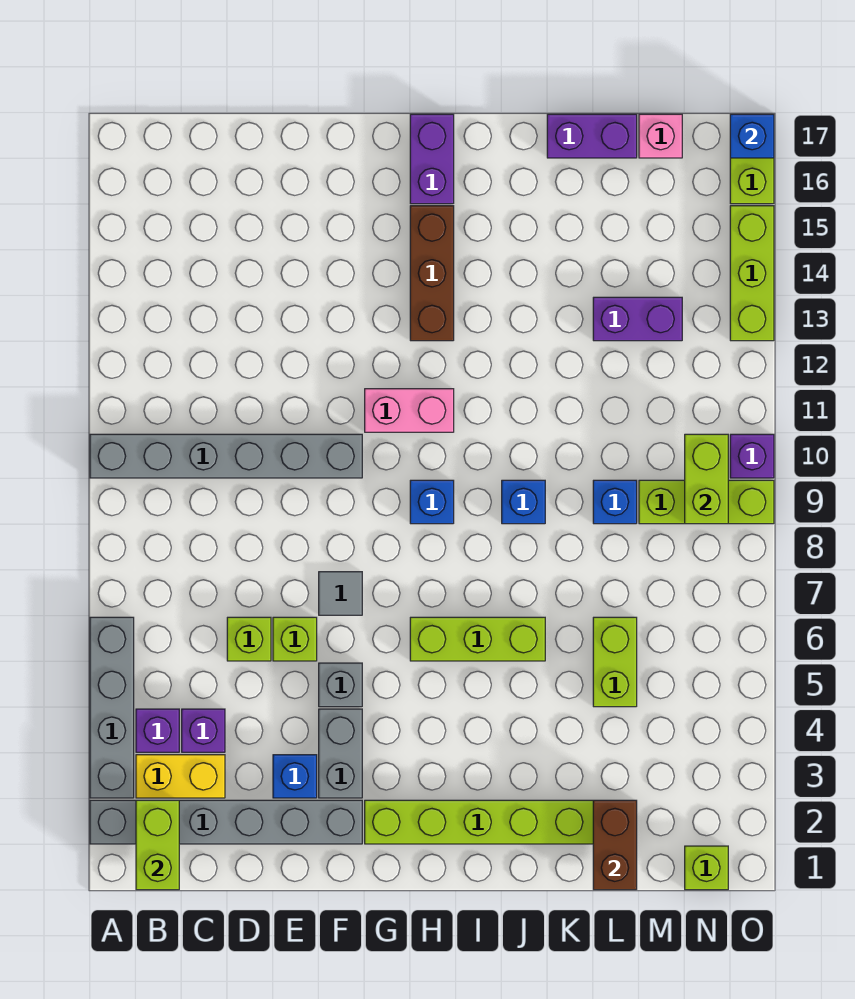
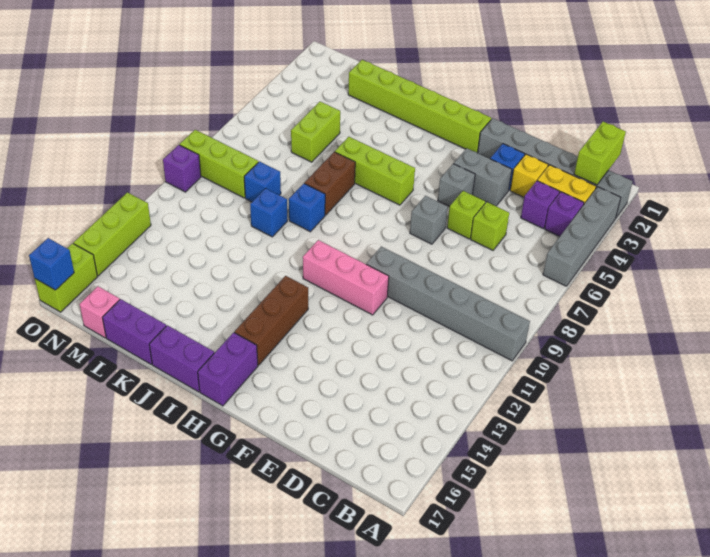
none -> yellow 1x1 brick [510,154,548,197]
grey 1x2 brick [319,709,362,798] -> grey 1x2 brick turned to [454,148,512,206]
grey 1x1 tile [319,572,362,615] -> grey 1x1 brick [410,196,448,244]
pink 1x2 brick [365,389,454,432] -> pink 1x3 brick [303,240,389,315]
blue 1x1 brick [410,480,454,524] -> blue 1x1 brick moved to [250,188,287,237]
brown 1x2 brick [593,800,637,890] -> brown 1x2 brick moved to [304,152,355,215]
purple 1x2 brick [593,297,682,341] -> purple 1x2 brick moved to [149,325,214,392]
lime 1x1 brick [685,846,728,890] -> none
lime 1x2 brick [685,434,728,524] -> none

